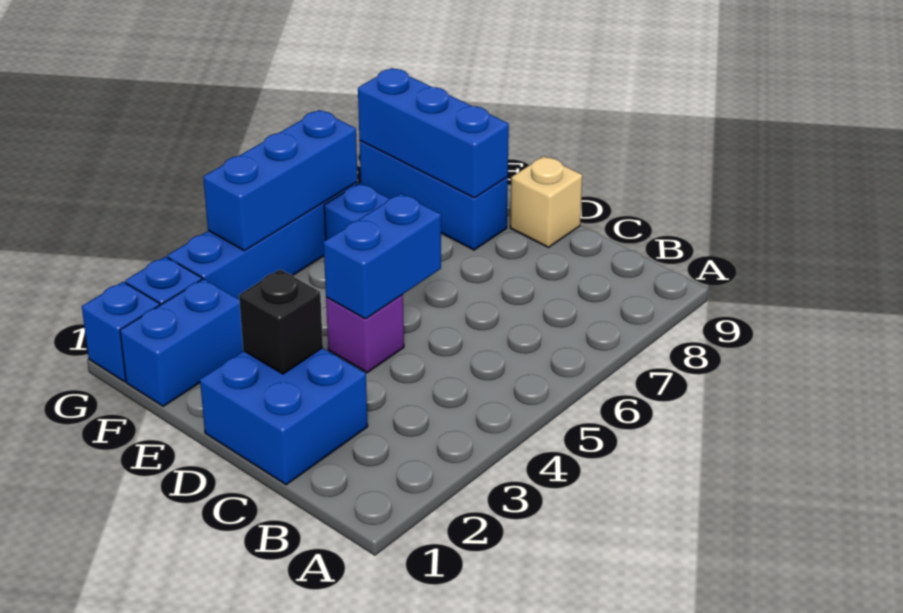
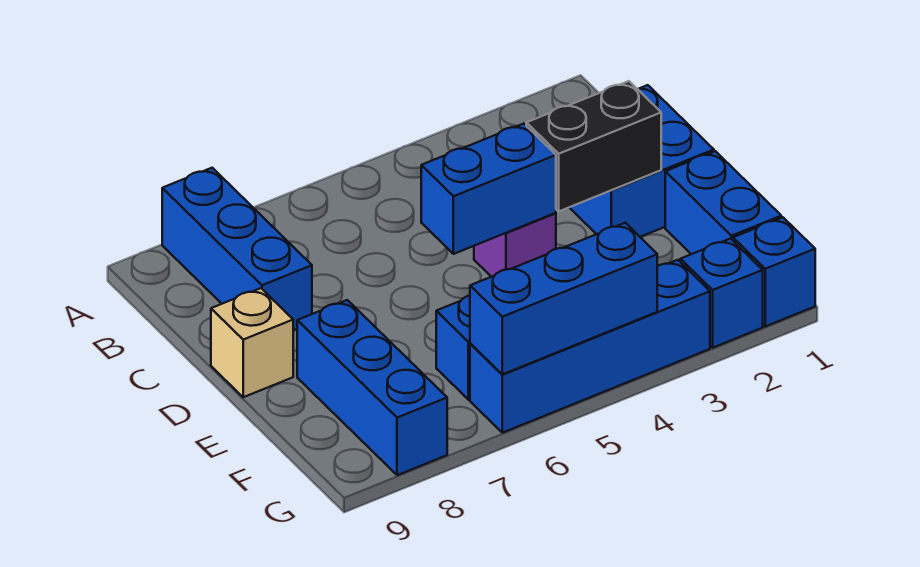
black 1x1 brick [239,269,323,374] -> black 1x2 brick [526,81,661,211]
blue 1x3 brick [358,68,509,198] -> blue 1x3 brick moved to [162,168,312,330]
blue 1x2 brick [120,279,243,406] -> blue 1x2 brick turned to [665,151,781,254]

